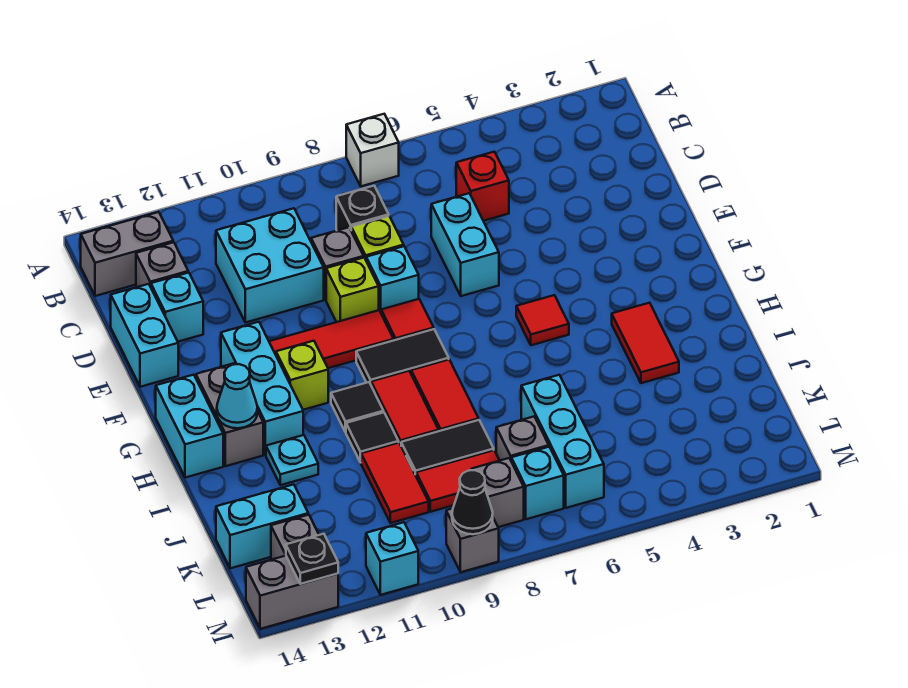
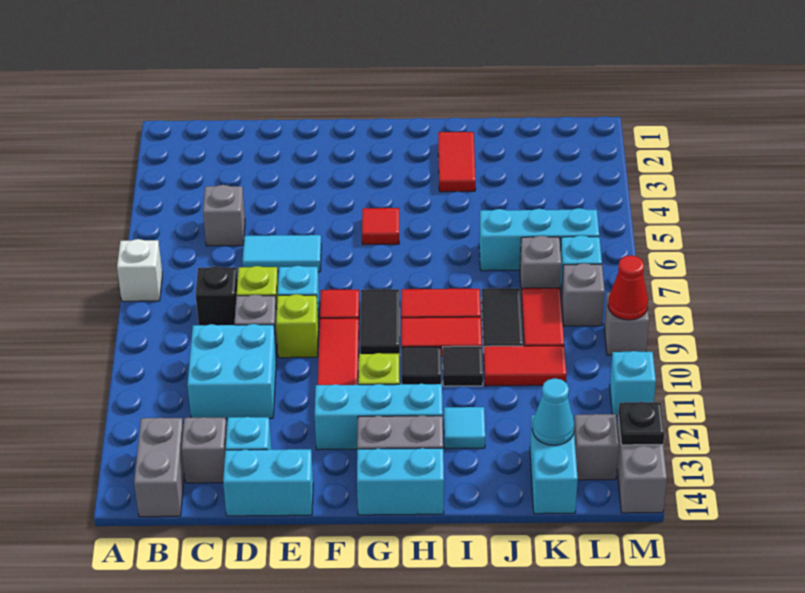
red 1x1 brick [456,152,509,221] -> grey 1x1 brick [203,185,245,246]
cyan 1x2 brick [431,193,499,296] -> cyan 1x2 tile [243,235,321,272]
red 1x2 tile [612,303,679,383] -> red 1x2 tile turned to [438,132,476,192]
cyan 1x1 cone [217,364,257,428] -> cyan 1x1 cone moved to [532,378,574,445]
cyan 1x1 plate [266,435,318,485] -> cyan 1x1 tile [444,407,485,448]
black 1x1 cone [452,470,493,534] -> red 1x1 cone [608,255,648,320]

